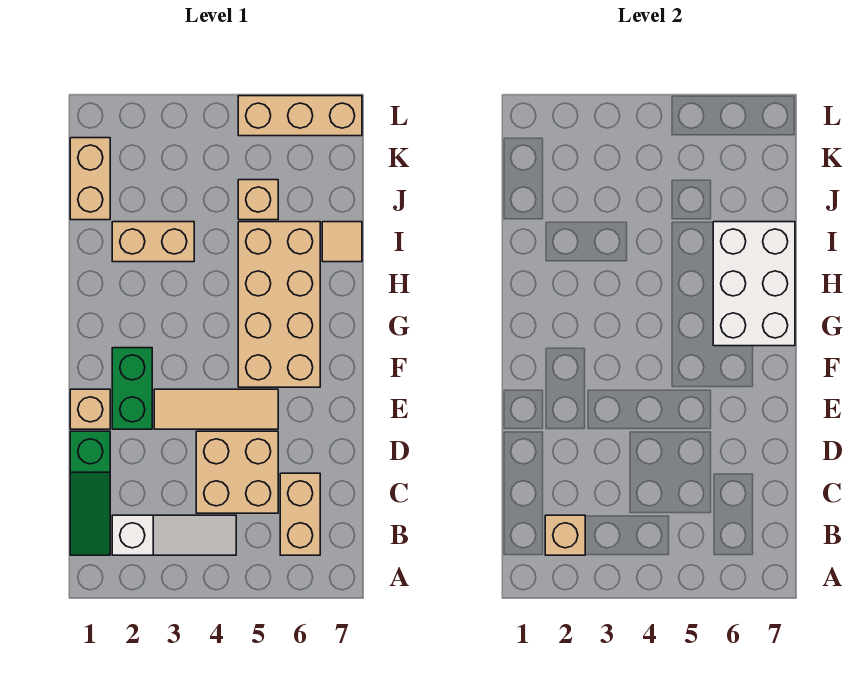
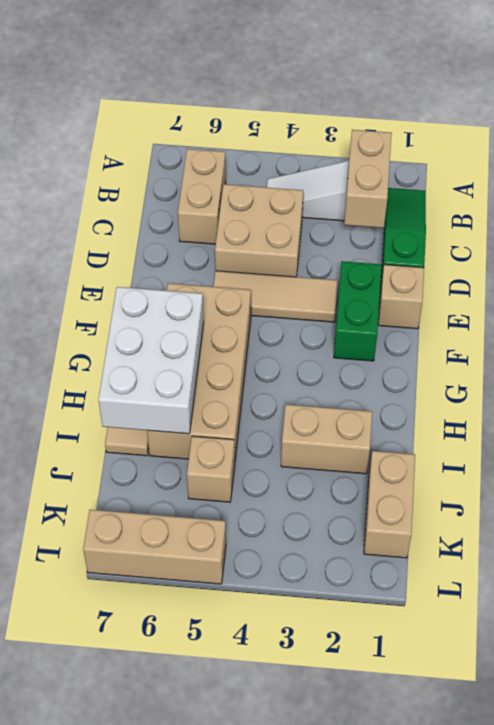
tan 1x1 brick [545,515,585,555] -> tan 1x2 brick [344,130,392,228]

